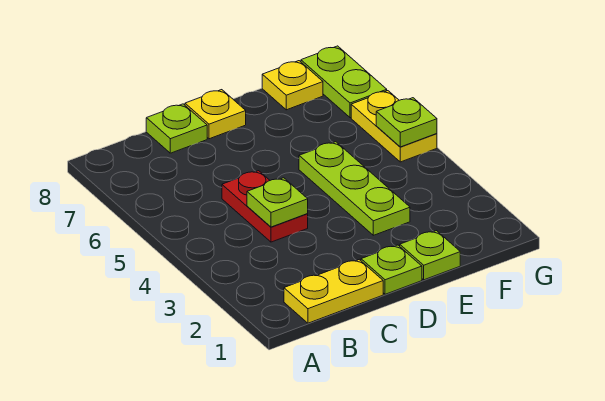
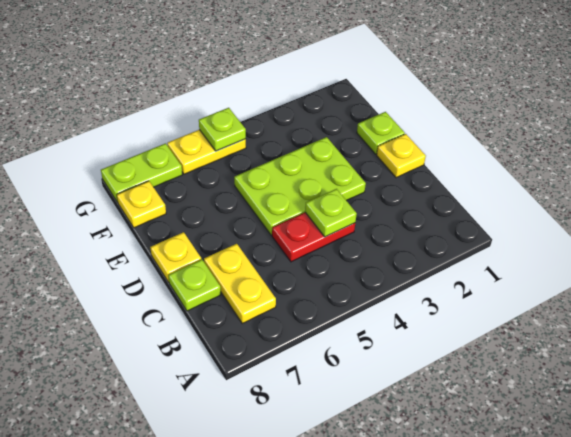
yellow 1x2 plate [284,260,383,323] -> yellow 1x2 plate moved to [204,244,276,323]
lime 1x1 plate [361,245,422,294] -> yellow 1x1 plate [377,134,426,178]
lime 1x3 plate [299,142,410,235] -> lime 2x3 plate [234,137,366,235]

